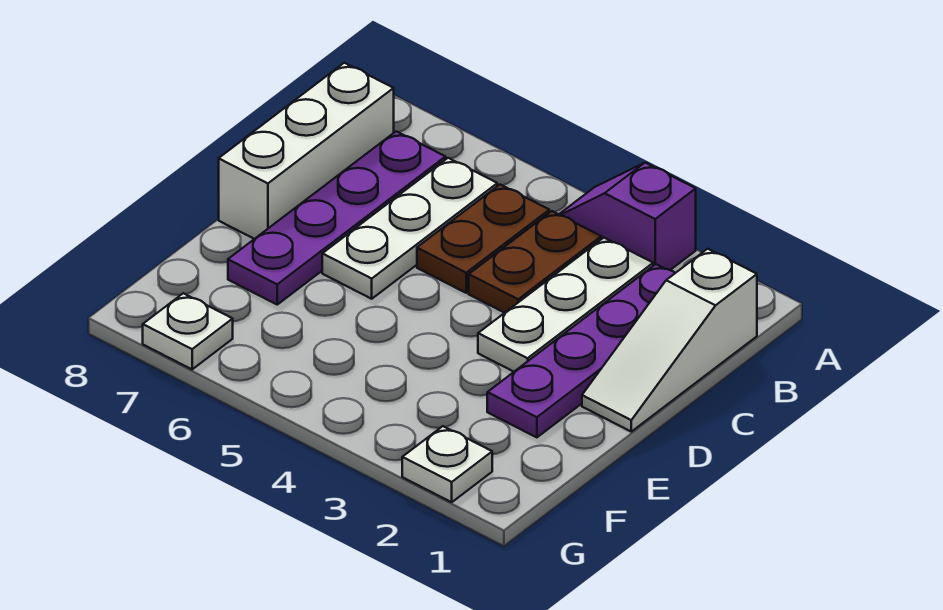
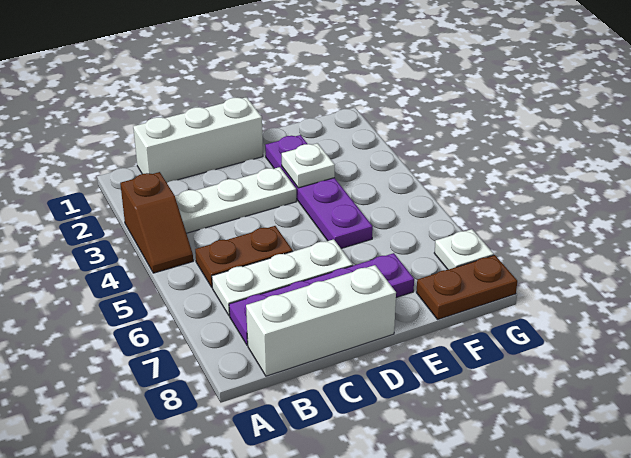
purple 1x2 slope [559,163,696,270] -> brown 1x2 slope [120,172,193,273]
white 1x3 slope [582,249,757,432] -> white 1x3 brick [133,97,263,183]
purple 1x4 plate [487,264,675,437] -> purple 1x4 plate turned to [265,135,373,249]
brown 1x2 plate [469,211,601,313] -> brown 1x2 plate moved to [416,255,517,319]
white 1x1 plate [402,426,492,502] -> white 1x1 plate moved to [282,143,335,188]

